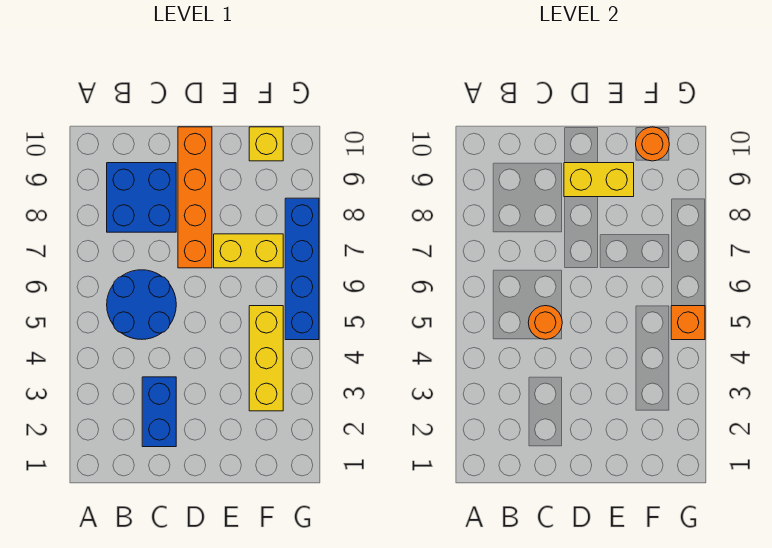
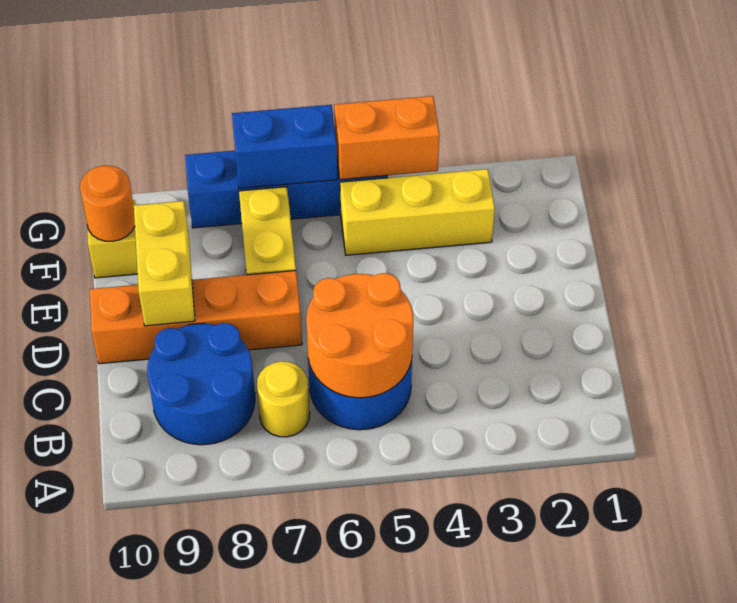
none -> yellow 1x1 round brick [257,361,310,437]
blue 2x2 brick [107,163,176,232] -> blue 2x2 round brick [147,323,255,445]
blue 1x2 brick [142,377,176,447] -> blue 1x2 brick moved to [232,105,337,188]
orange 1x1 round brick [528,306,562,339] -> orange 2x2 round brick [306,273,413,398]
orange 1x1 brick [671,306,705,340] -> orange 1x2 brick [334,96,440,180]

